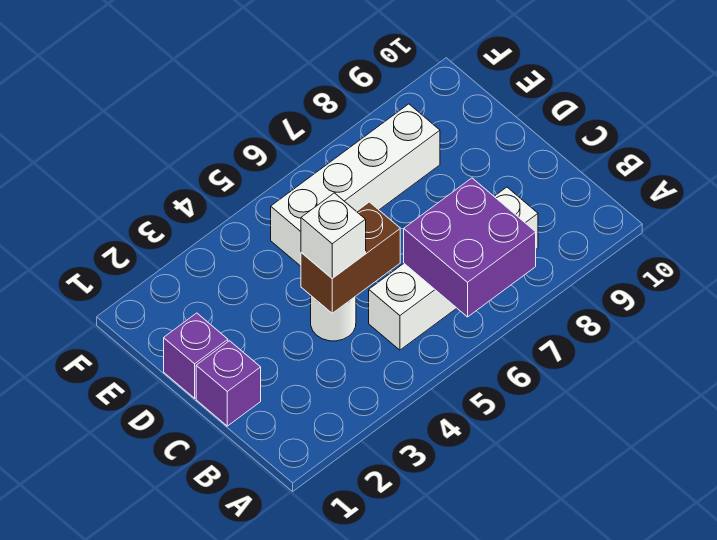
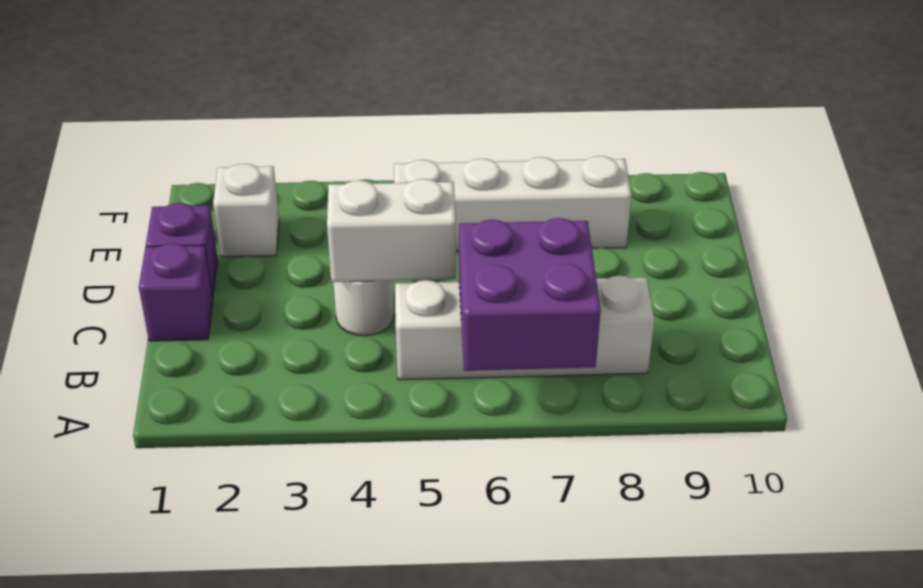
brown 1x2 brick [301,202,400,313] -> white 1x2 brick [327,179,456,282]
white 1x1 brick [301,193,366,278] -> white 1x1 brick moved to [213,164,279,257]

